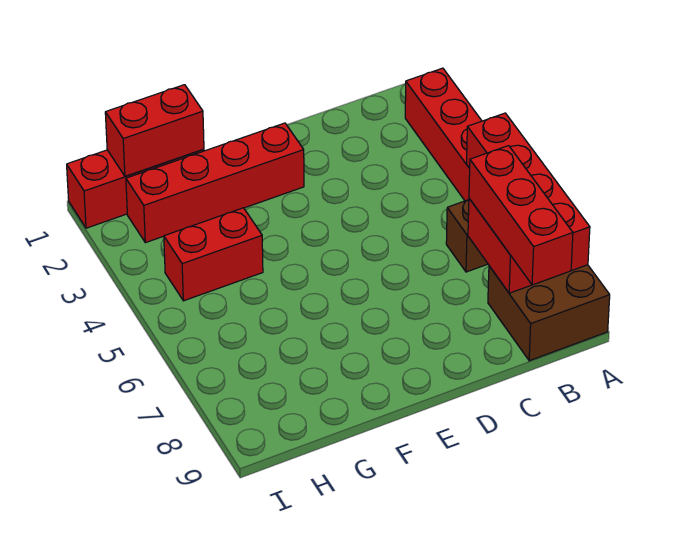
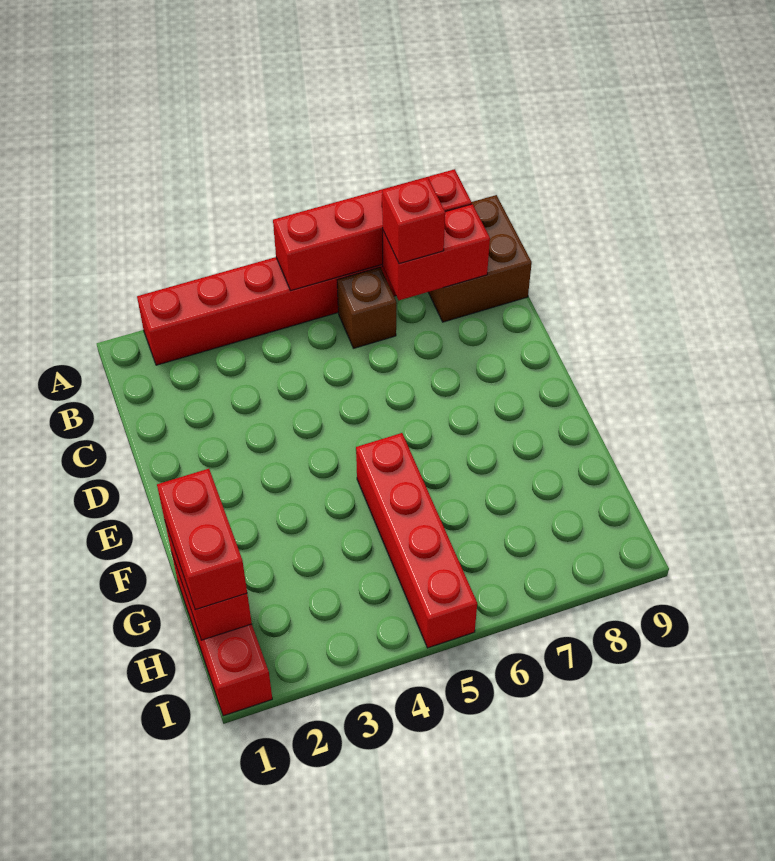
red 1x3 brick [469,146,573,285] -> red 1x1 brick [382,177,445,264]
red 1x4 brick [126,123,304,243] -> red 1x4 brick moved to [356,433,477,648]
red 1x2 brick [164,208,263,301] -> red 1x2 brick moved to [157,469,247,610]

